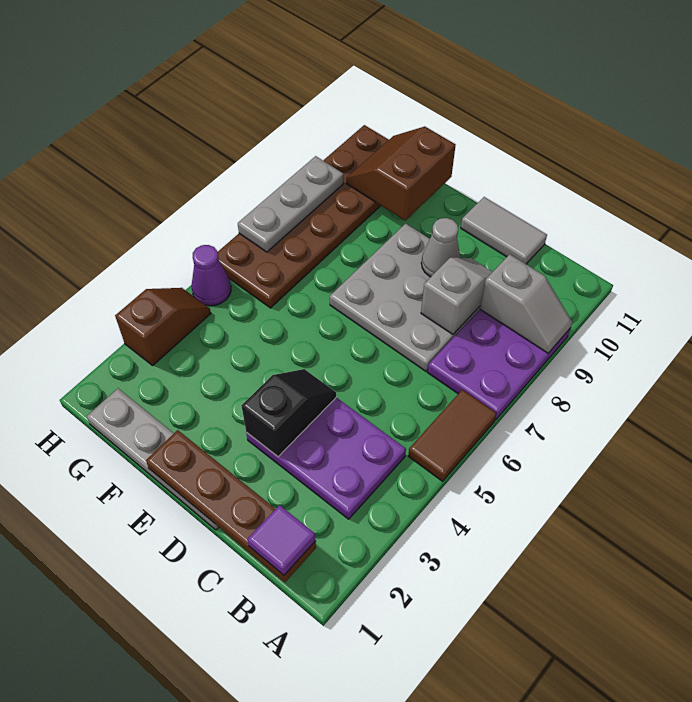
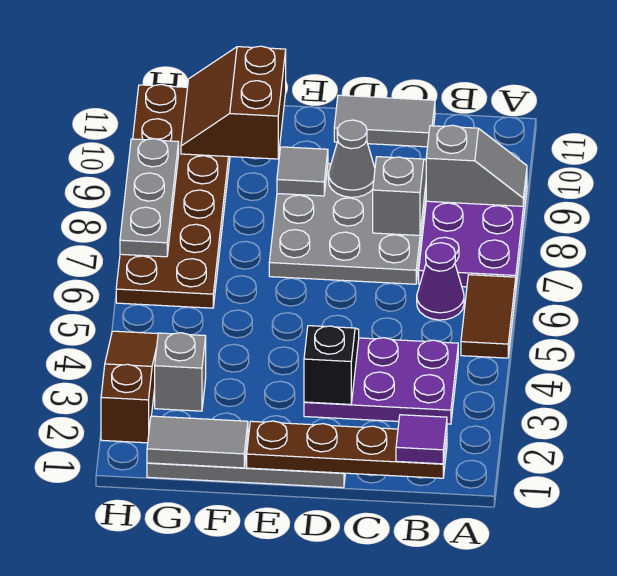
none -> grey 1x1 tile [277,147,328,196]
none -> grey 1x2 tile [147,416,248,468]
none -> grey 1x1 brick [155,333,206,411]
brown 1x2 slope [115,288,211,365] -> brown 1x3 slope [101,331,158,443]
purple 1x1 cone [192,245,231,306] -> purple 1x1 cone moved to [417,243,464,320]

